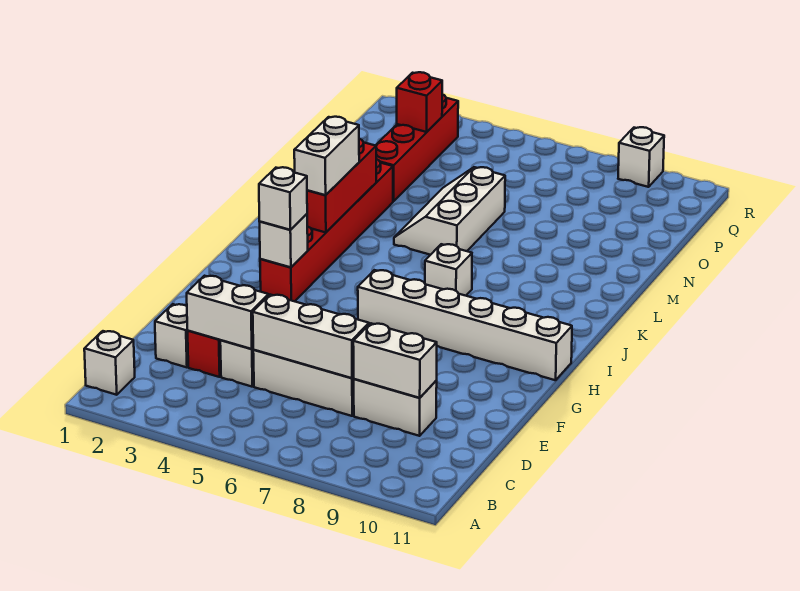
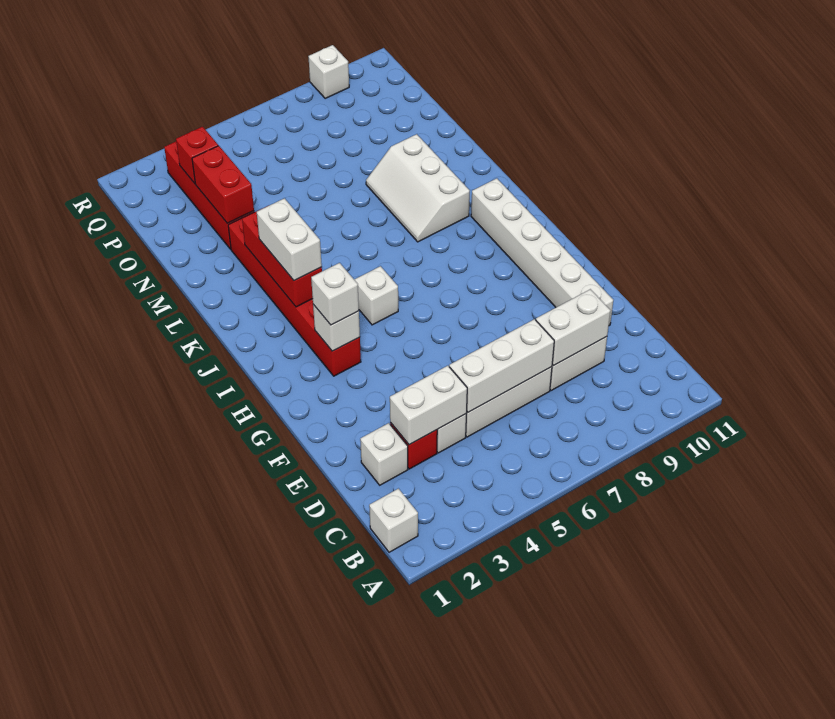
white 1x6 brick [358,270,572,380] -> white 1x6 brick turned to [471,178,613,325]
white 1x1 brick [425,244,472,296] -> white 1x1 brick moved to [354,266,398,325]
white 2x3 slope [394,167,505,255] -> white 2x3 slope moved to [366,134,470,242]
none -> red 1x2 brick [192,146,254,223]

